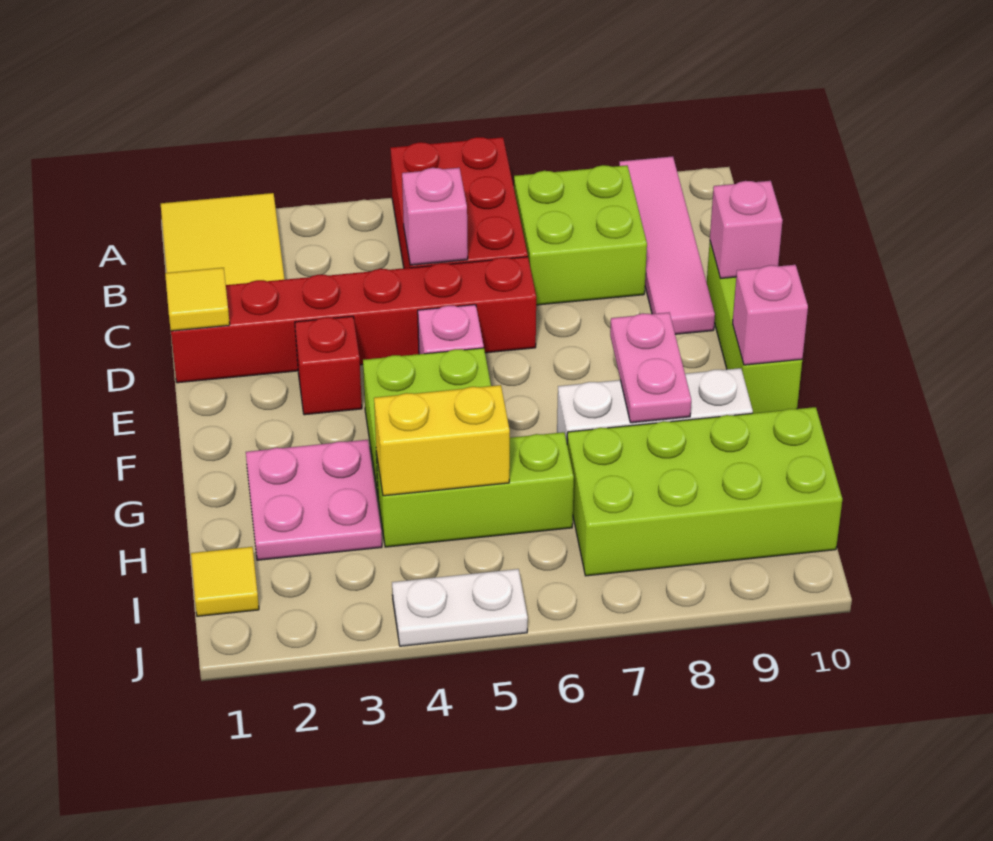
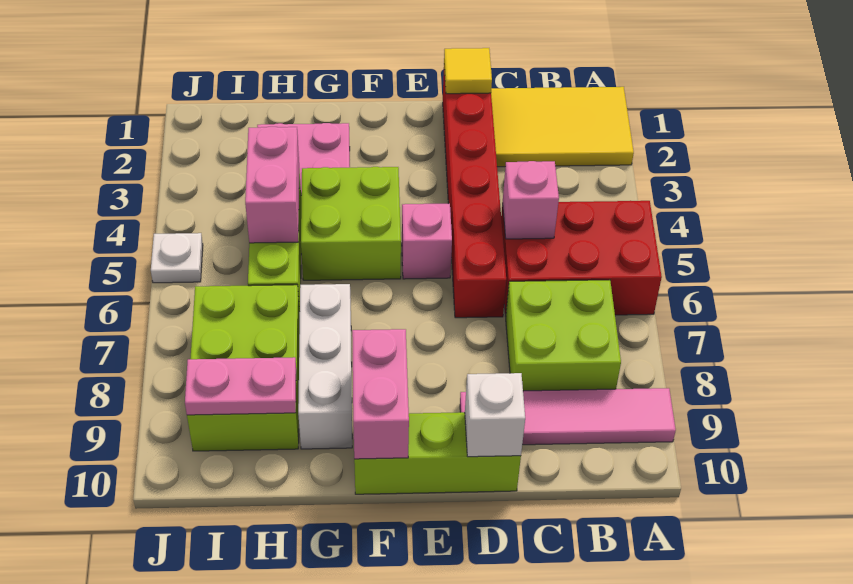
pink 1x1 brick [710,181,783,279] -> white 1x1 brick [465,373,525,457]
red 1x1 brick [295,316,362,415] -> none
pink 1x2 plate [610,313,691,423] -> pink 1x2 plate moved to [185,357,296,415]
pink 1x1 brick [733,265,808,365] -> pink 1x2 brick [352,329,409,459]
yellow 1x2 brick [374,385,510,496] -> pink 1x2 brick [245,127,299,243]
lime 2x4 brick [567,407,842,576] -> lime 2x3 brick [187,285,300,451]
yellow 1x1 tile [191,547,259,616] -> none
white 1x2 plate [392,569,528,646] -> white 1x1 plate [151,233,203,283]

